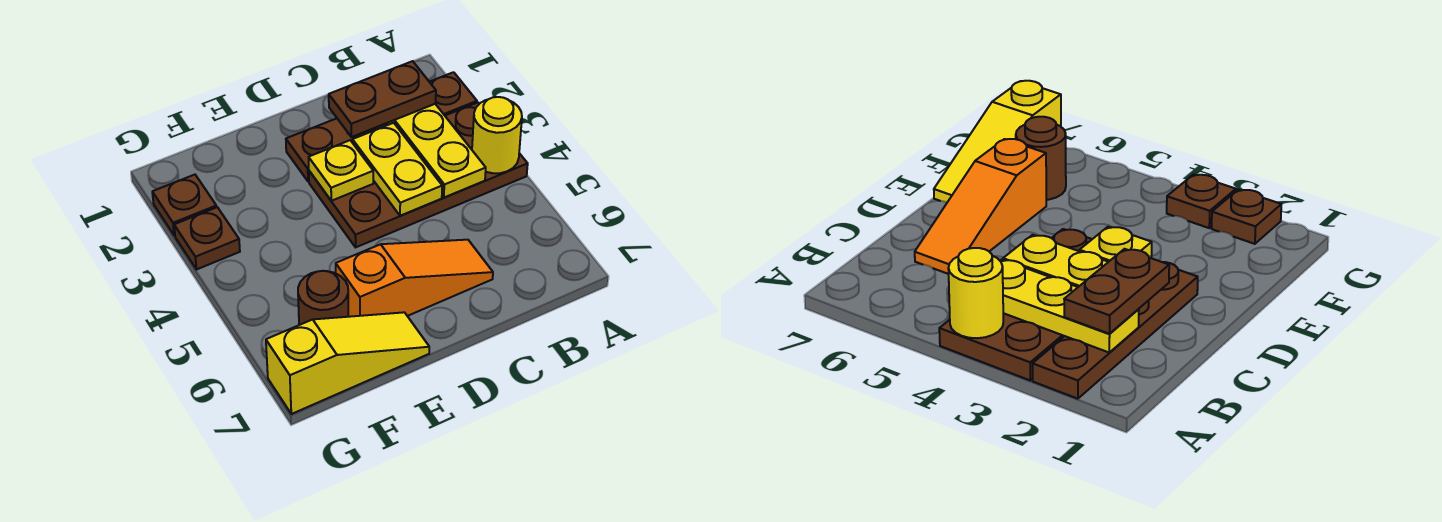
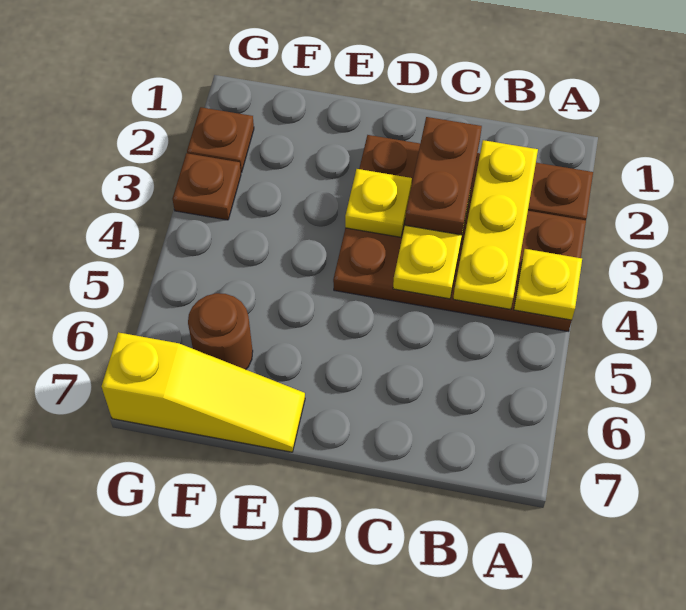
yellow 1x1 round brick [472,97,522,173] -> yellow 1x1 plate [514,249,582,320]
brown 1x2 plate [329,61,436,137] -> brown 1x2 plate turned to [405,117,482,235]
orange 1x3 slope [336,240,493,317] -> none

